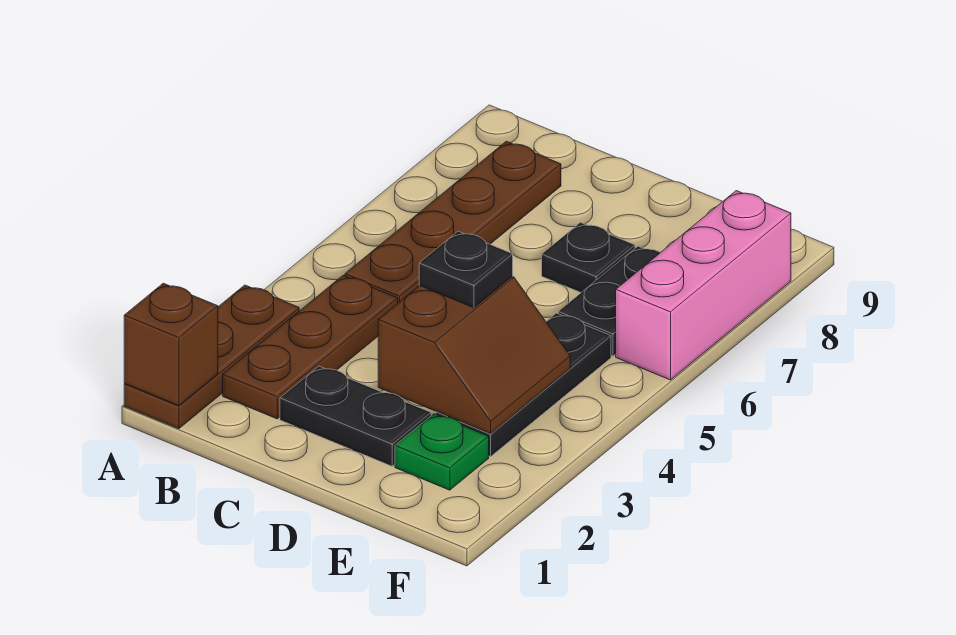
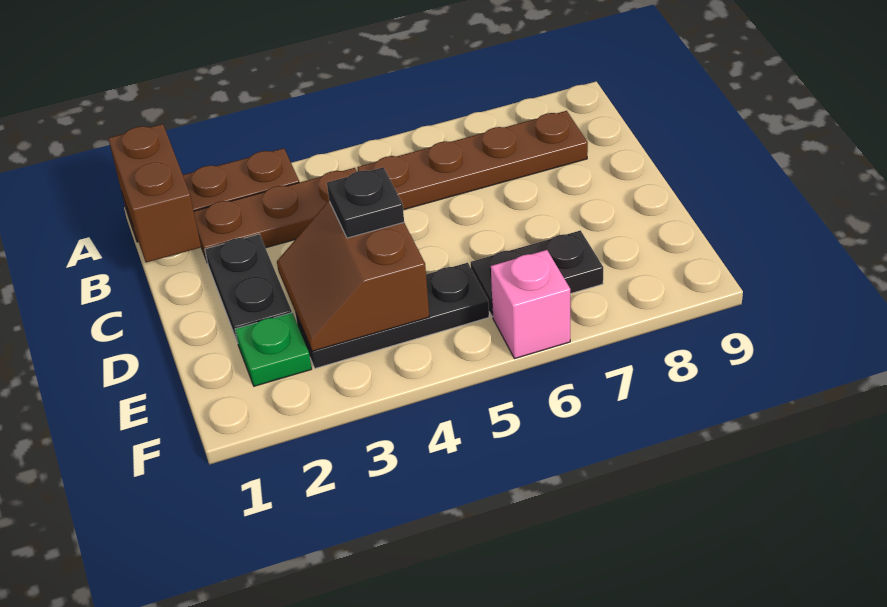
brown 1x1 brick [124,283,218,406] -> brown 1x2 brick [108,124,201,262]
brown 2x2 slope [378,276,570,434] -> brown 2x2 slope turned to [277,201,429,351]
black 1x1 plate [542,222,635,293] -> none
pink 1x3 brick [616,191,791,380] -> pink 1x1 brick [491,250,570,359]

